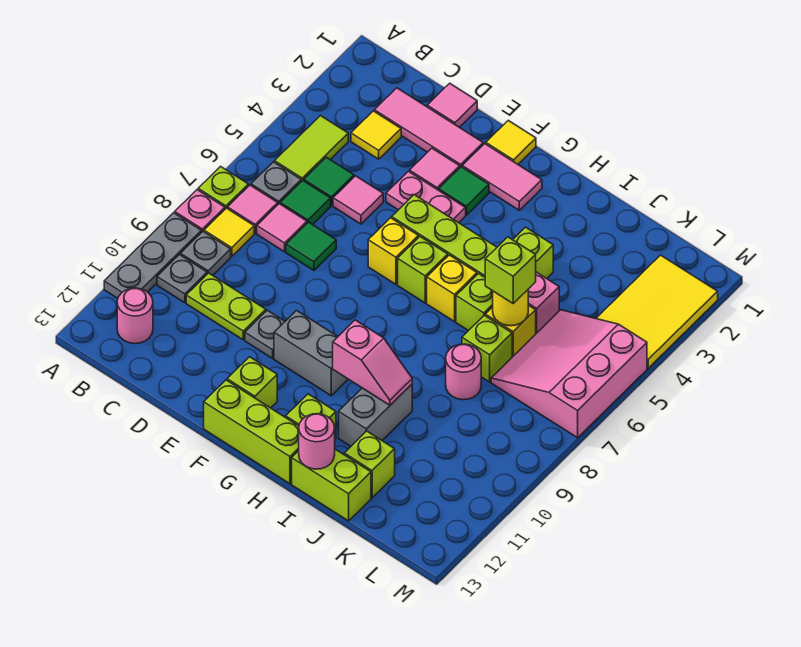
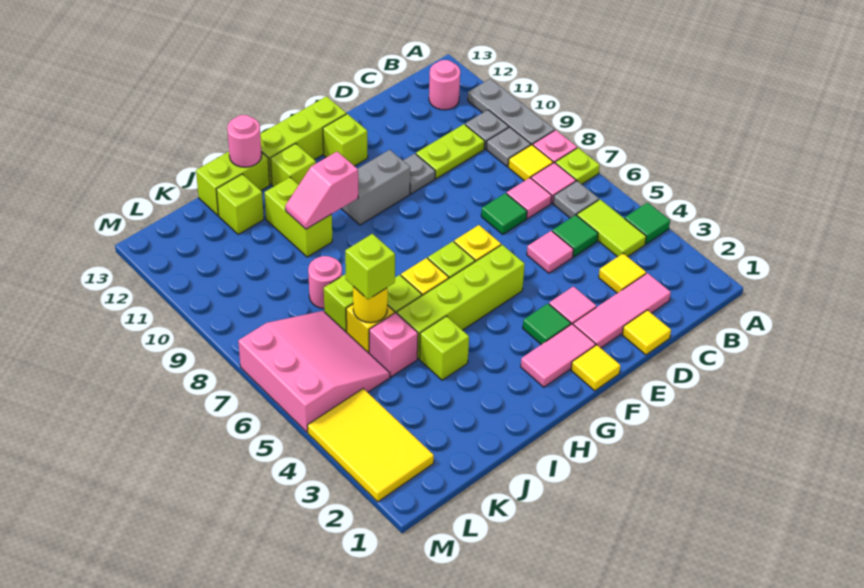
green 1x1 tile [280,181,331,225] -> green 1x1 tile moved to [625,203,670,244]
pink 1x1 tile [427,83,477,127] -> yellow 1x1 tile [622,310,671,355]
pink 1x2 plate [386,171,466,223] -> none
grey 1x2 brick [339,384,412,446] -> lime 1x2 brick [264,177,332,257]

